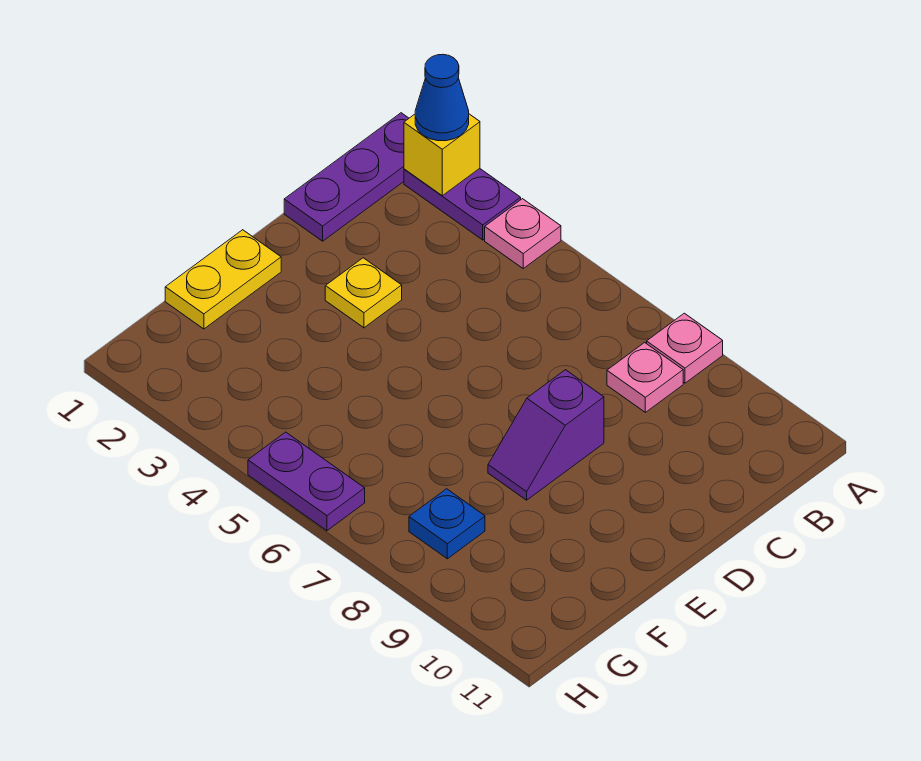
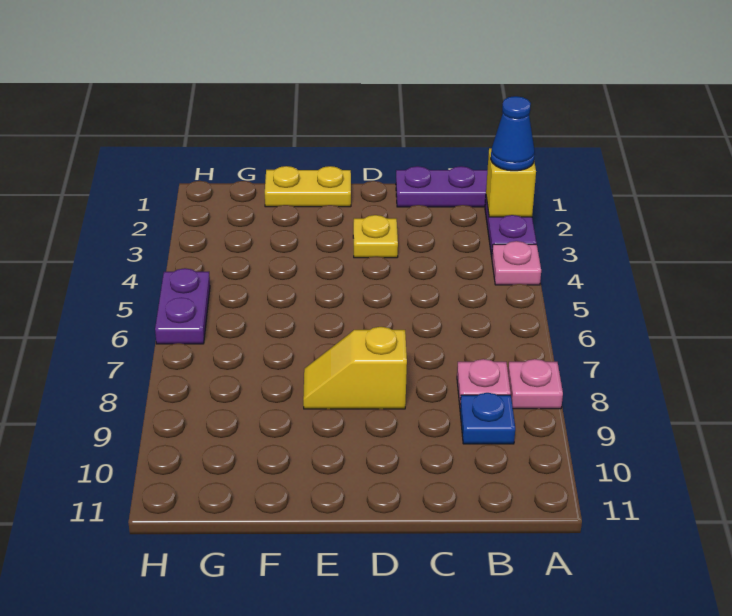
purple 1x2 slope [488,370,604,500] -> yellow 1x2 slope [303,327,407,409]
blue 1x1 plate [409,489,485,559] -> blue 1x1 plate moved to [460,393,515,444]

